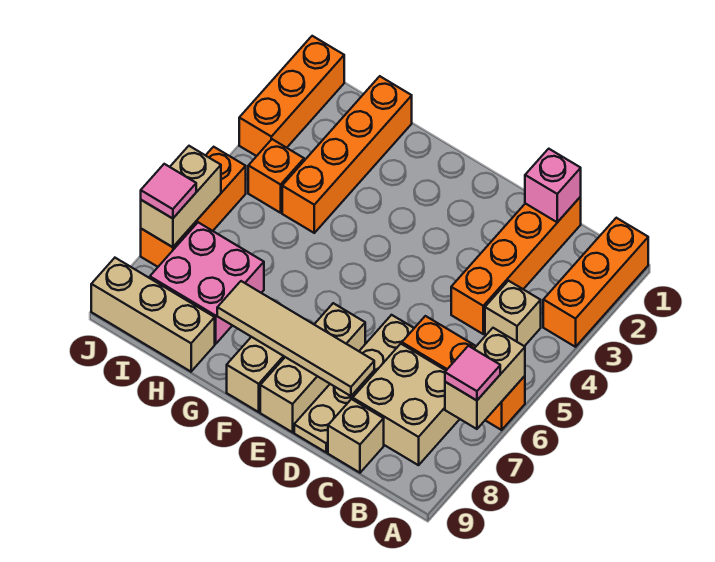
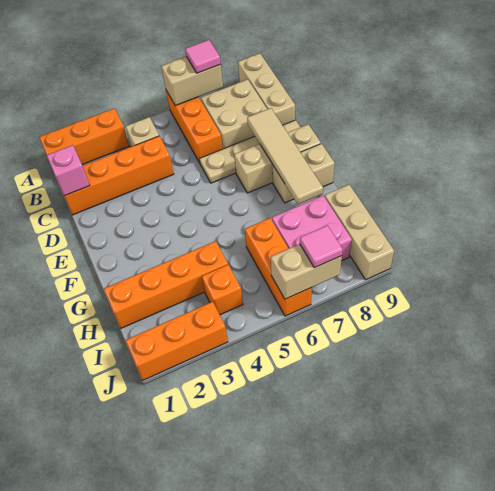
tan 1x1 brick [328,399,384,473] -> tan 1x3 brick [238,54,295,125]
orange 1x3 brick [141,147,246,267] -> orange 1x3 brick turned to [245,218,312,316]

